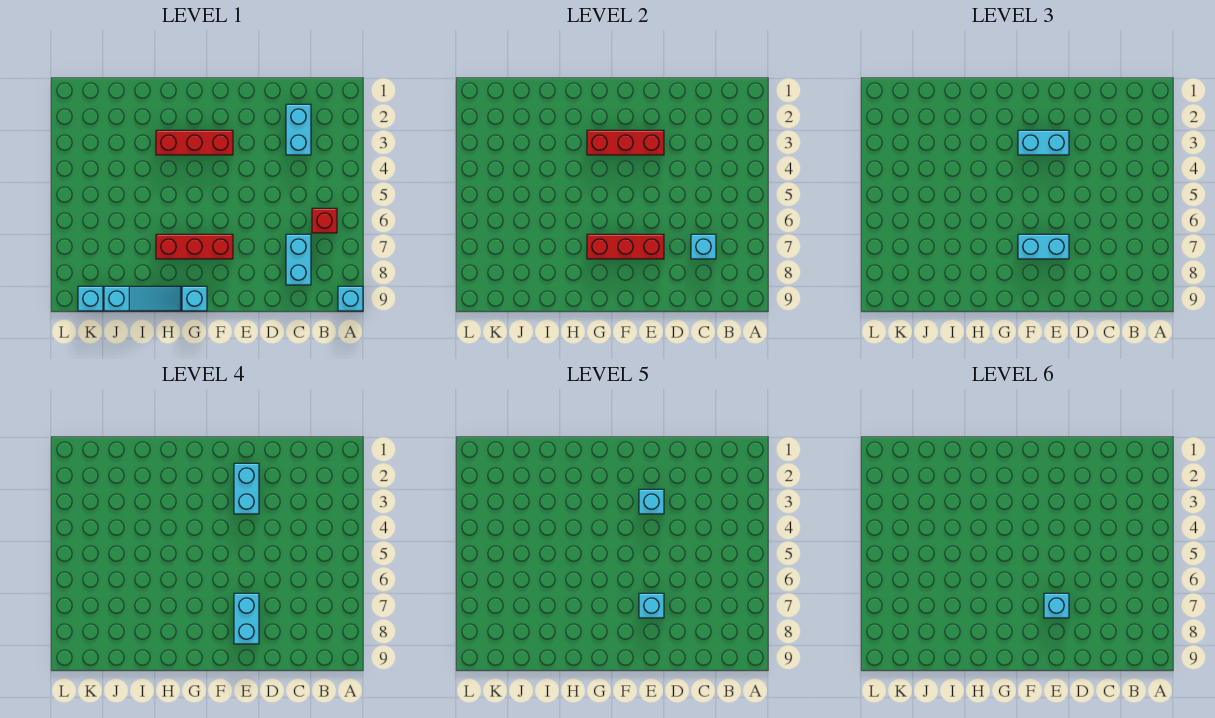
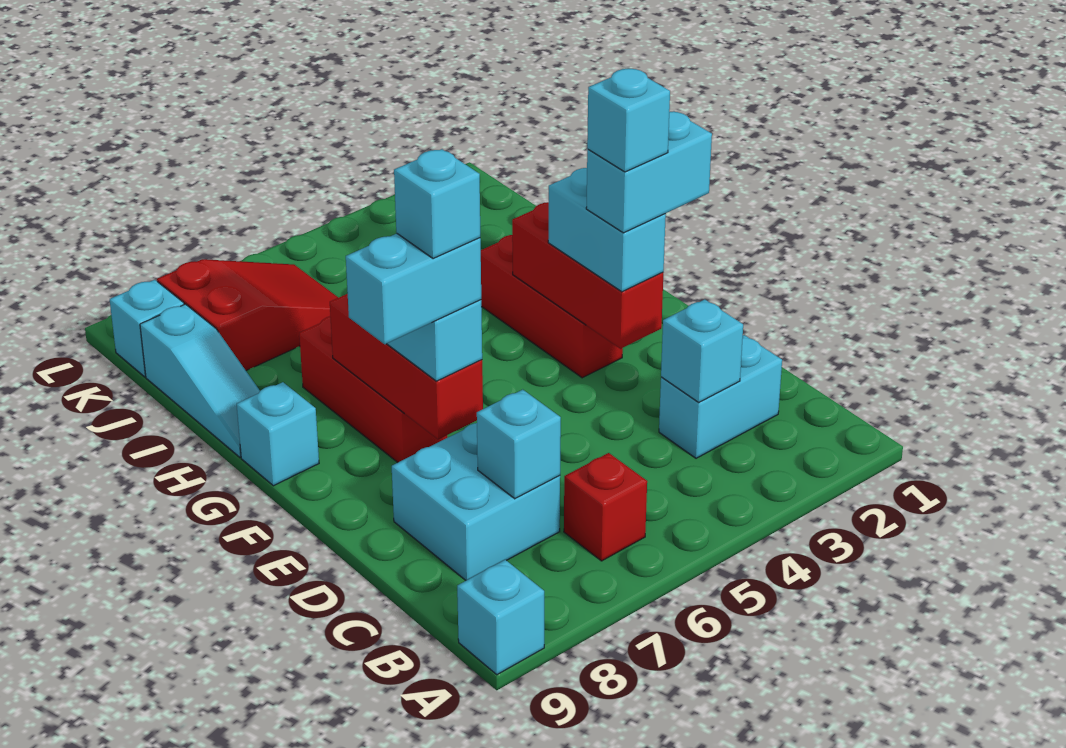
cyan 1x2 brick [286,234,311,285] -> cyan 2x2 brick [392,423,560,580]
cyan 1x1 brick [1044,593,1069,618] -> cyan 1x1 brick moved to [661,299,743,402]
none -> red 2x3 slope [157,259,338,371]

